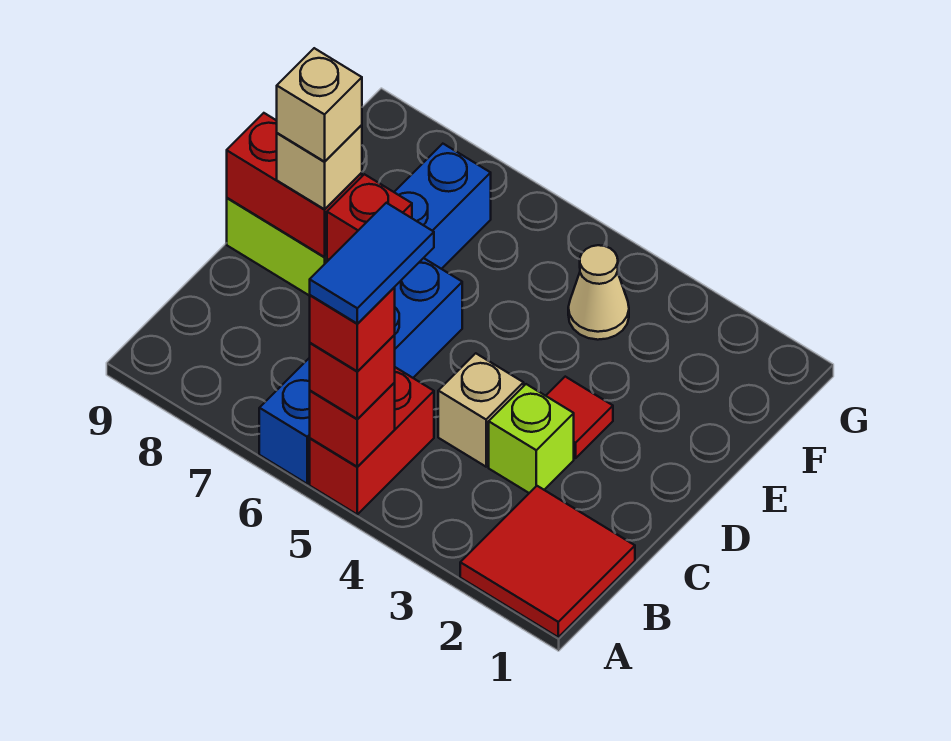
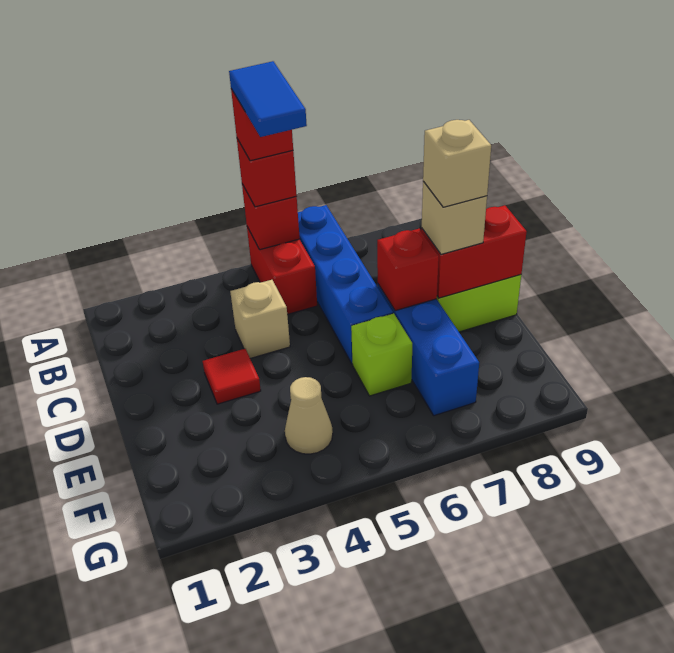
red 2x2 tile [460,486,635,637] -> none
lime 1x1 brick [489,384,574,493] -> lime 1x1 brick moved to [351,313,412,396]

